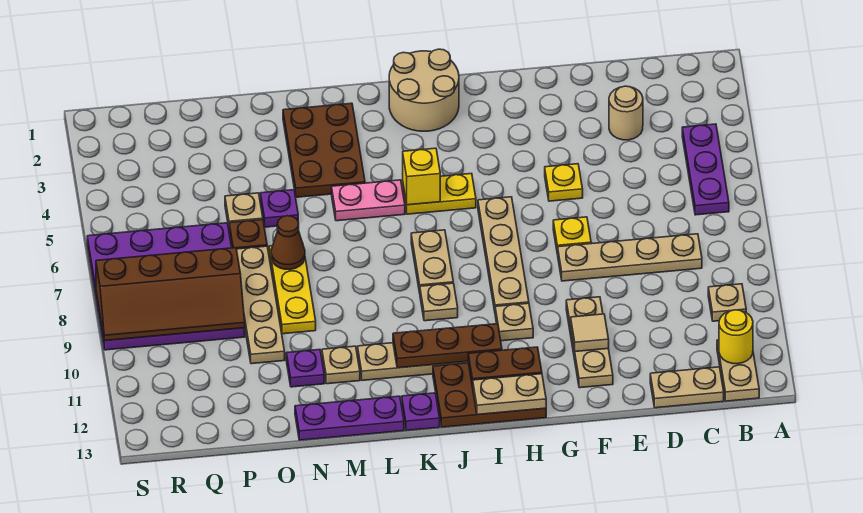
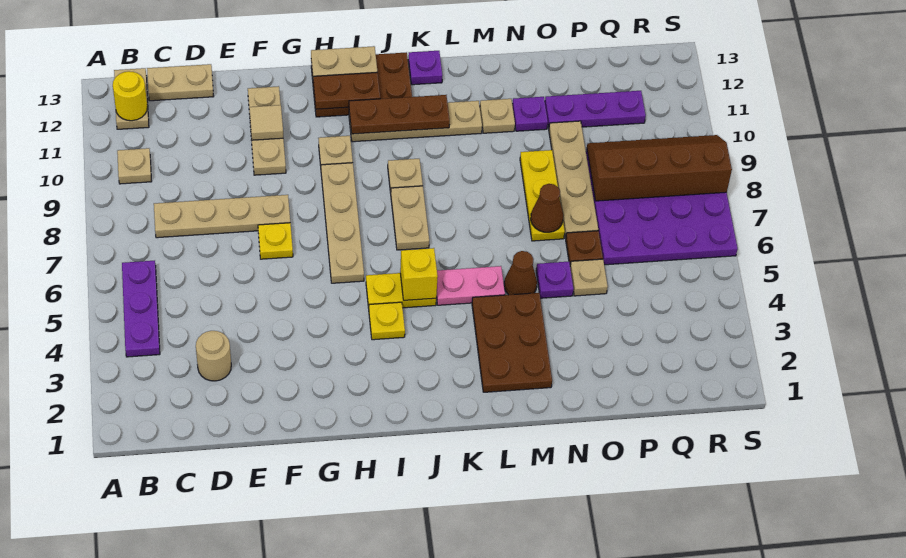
yellow 1x1 plate [545,164,583,201] -> yellow 1x1 plate moved to [369,302,405,340]
tan 2x2 round brick [389,49,459,131] -> none
purple 1x3 plate [295,396,404,440] -> purple 1x3 plate moved to [545,91,646,129]
none -> brown 1x1 cone [504,251,537,295]

